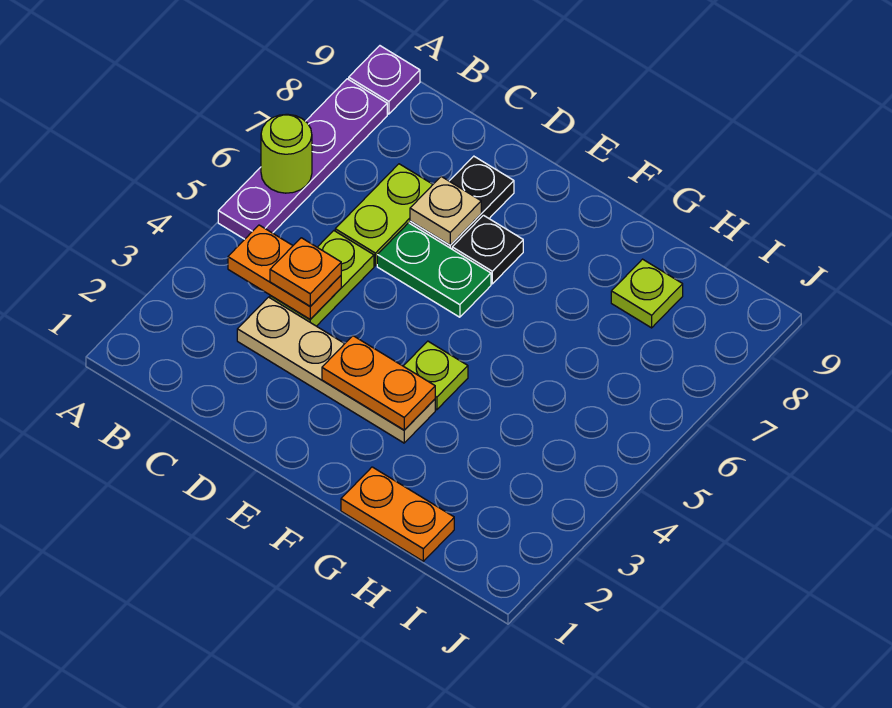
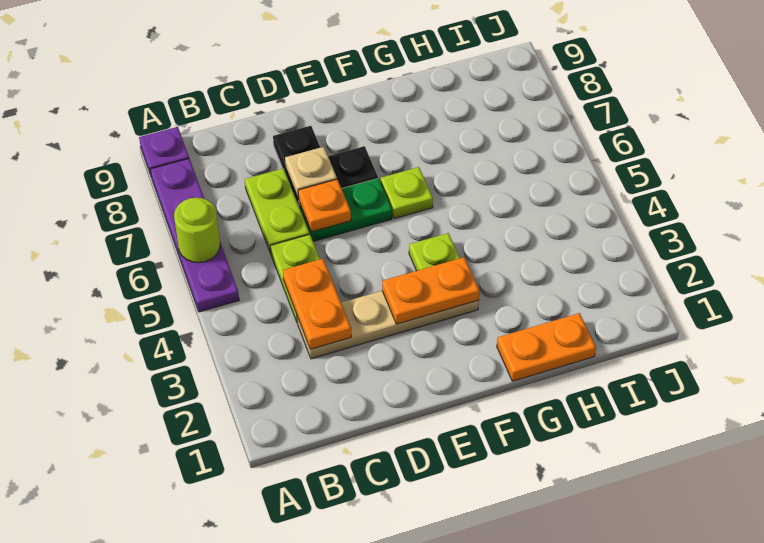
orange 1x2 plate [228,225,341,319] -> orange 1x2 plate turned to [283,259,351,349]
orange 1x1 plate [270,238,341,306] -> orange 1x1 plate moved to [298,179,351,232]
lime 1x1 plate [611,259,683,328] -> lime 1x1 plate moved to [381,167,433,219]

